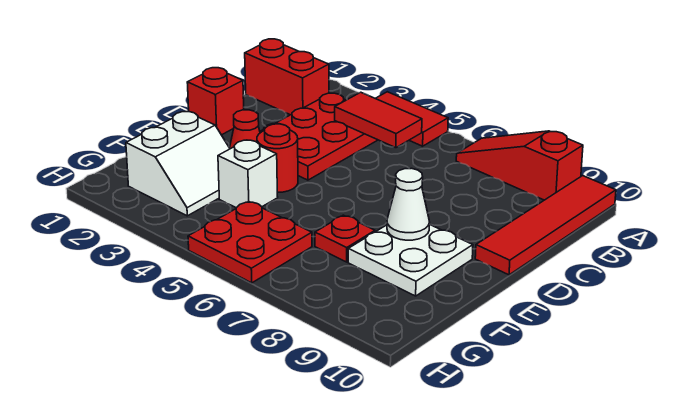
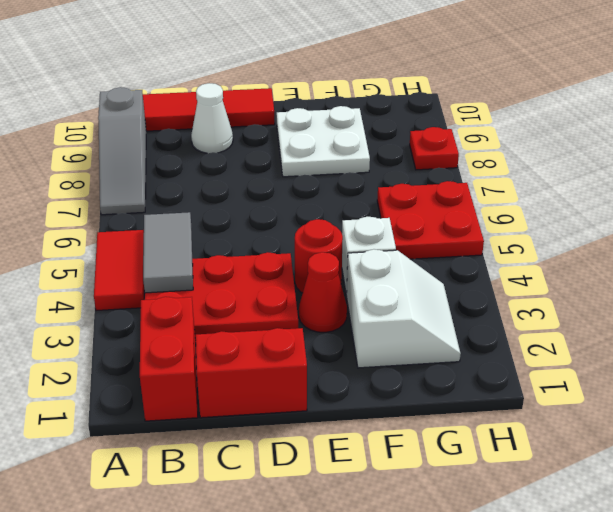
red 1x3 slope [456,131,583,200] -> grey 1x3 slope [98,87,146,215]
red 1x2 tile [335,92,422,148] -> grey 1x2 tile [143,212,193,293]
red 1x1 brick [187,68,244,135] -> red 1x2 brick [195,328,307,418]
white 1x1 cone [387,168,430,240] -> white 1x1 cone moved to [191,83,233,153]
white 2x2 slope [126,112,230,216] -> white 2x2 slope turned to [347,249,461,368]
red 1x1 plate [315,215,375,262] -> red 1x1 plate moved to [410,127,459,170]

